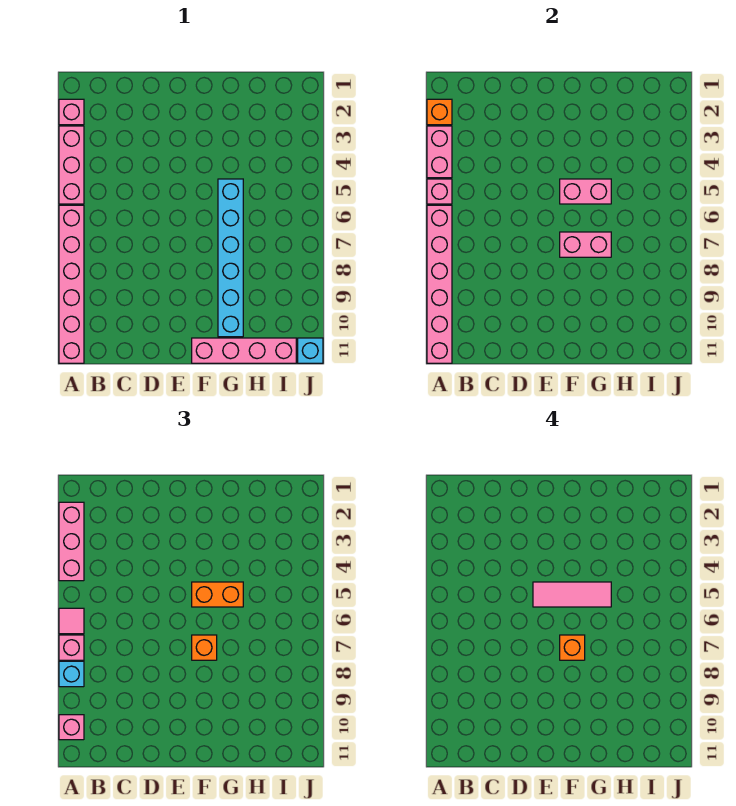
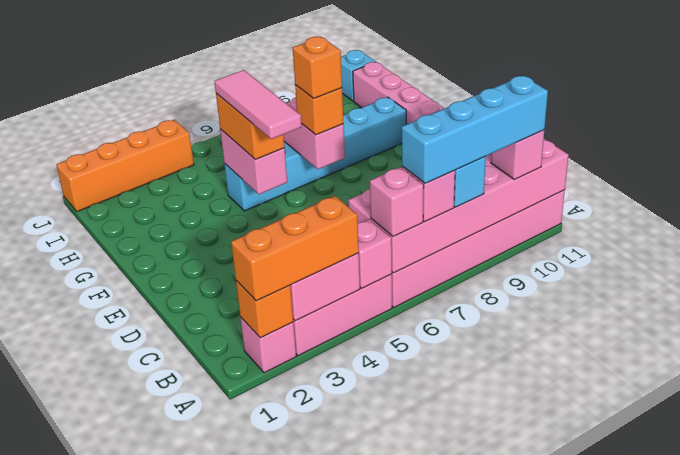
pink 1x3 brick [59,502,84,581] -> orange 1x3 brick [231,196,359,301]
pink 1x6 brick [427,205,452,363] -> pink 2x6 brick [348,139,569,273]
pink 1x1 tile [59,608,84,634] -> pink 1x1 brick [370,167,424,237]
none -> cyan 1x4 brick [402,76,548,184]
none -> orange 1x4 brick [57,120,194,212]

